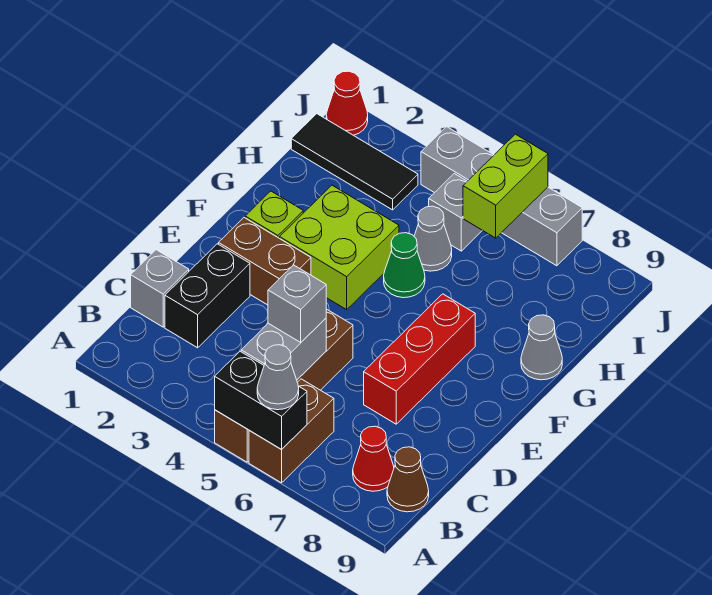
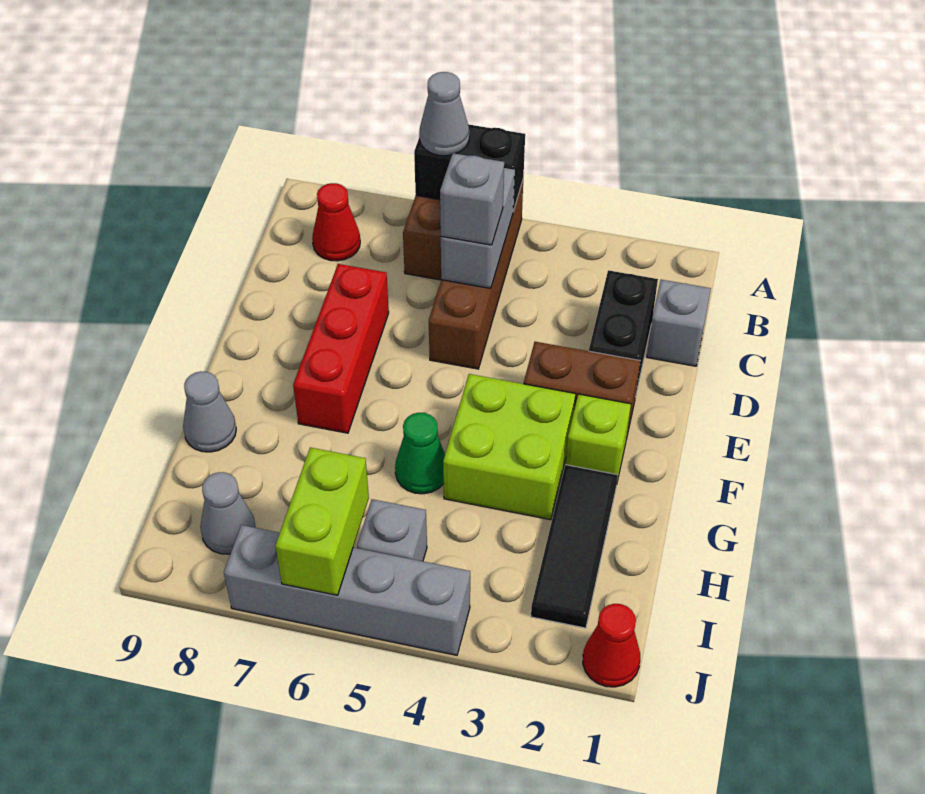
brown 1x1 cone [387,447,429,512] -> none
grey 1x1 cone [414,206,452,271] -> grey 1x1 cone moved to [200,472,256,554]
black 1x3 tile [291,114,418,210] -> black 1x3 tile turned to [531,465,618,628]

